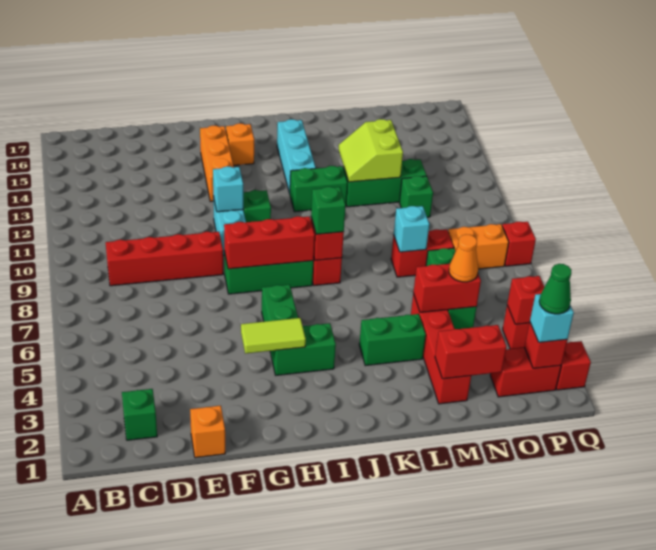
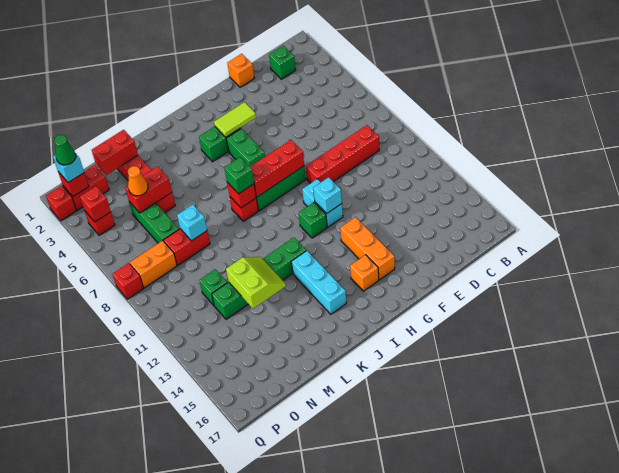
green 1x2 brick [359,314,426,366] -> none

